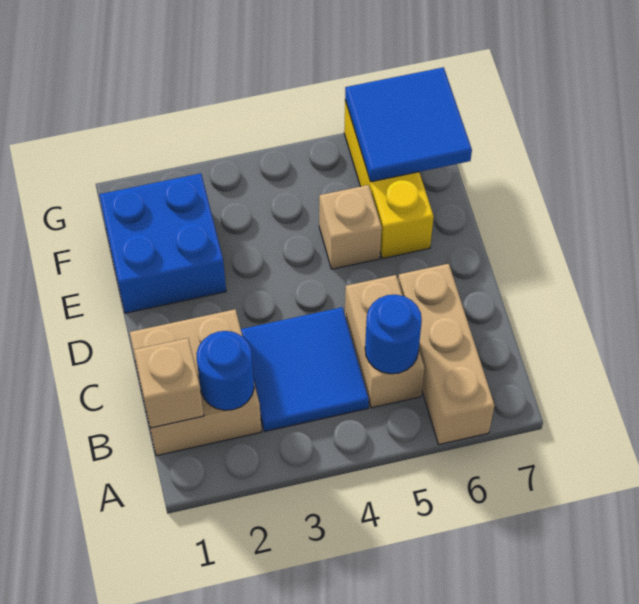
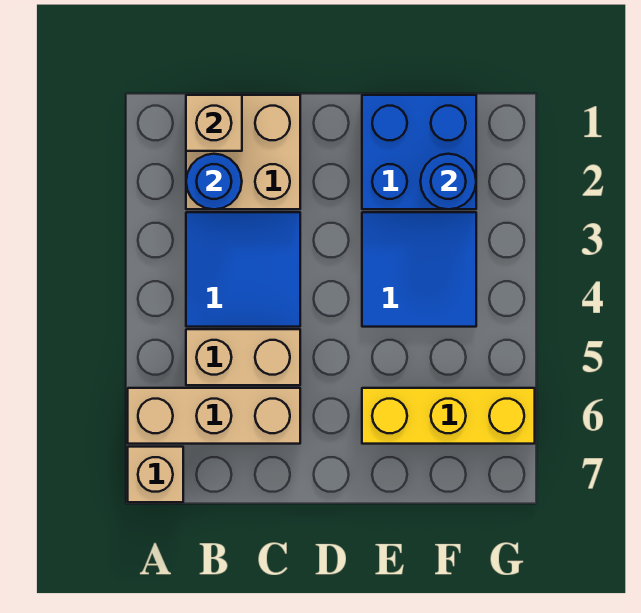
blue 1x1 round brick [365,295,422,374] -> blue 1x1 round brick moved to [420,154,476,209]
tan 1x1 brick [319,185,382,269] -> tan 1x1 brick moved to [128,447,183,502]
blue 2x2 tile [345,67,472,182] -> blue 2x2 tile moved to [362,212,476,327]

